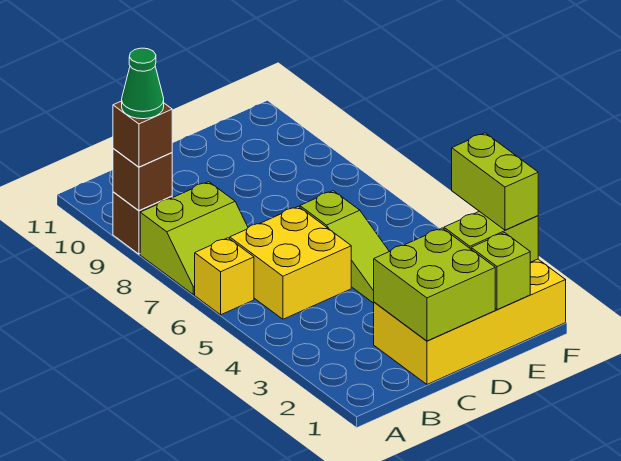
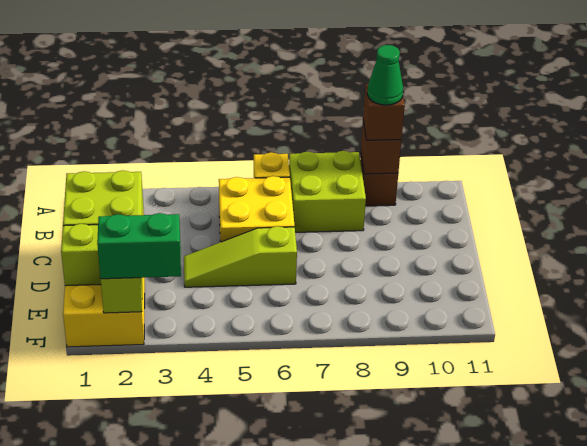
lime 2x2 slope [140,182,248,295] -> lime 2x2 brick [289,151,366,232]
lime 1x2 brick [452,133,538,230] -> green 1x2 brick [97,213,181,279]

